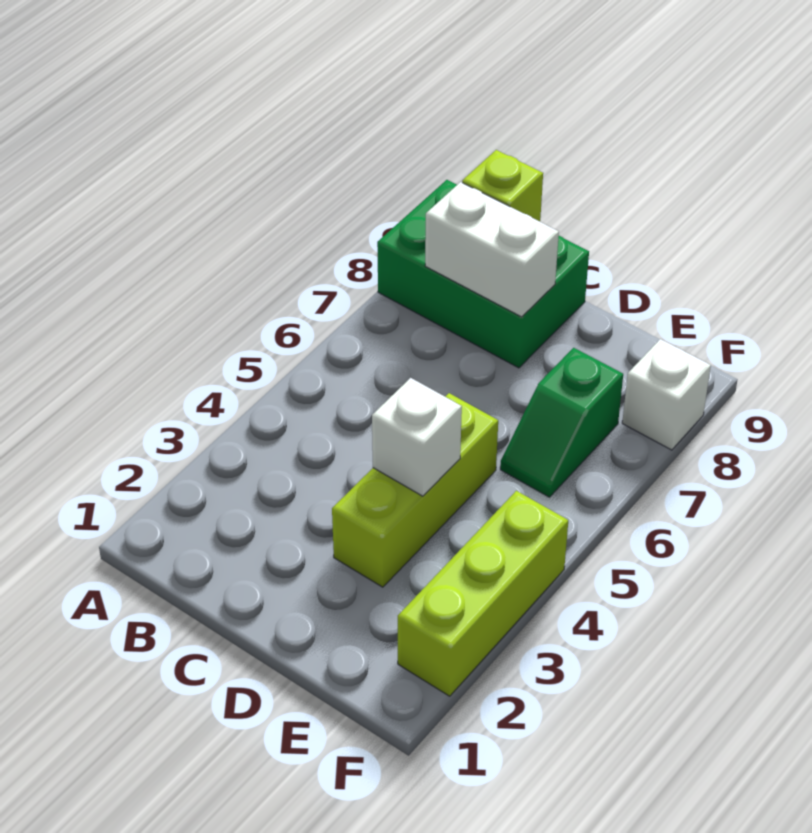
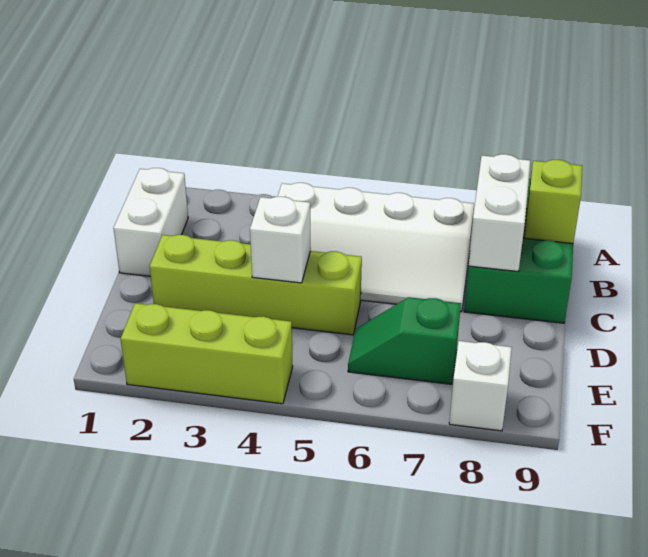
none -> white 1x2 brick [114,168,188,276]
none -> white 2x4 slope [278,183,474,312]
lime 1x3 brick [332,393,498,587] -> lime 1x4 brick [149,235,362,335]

